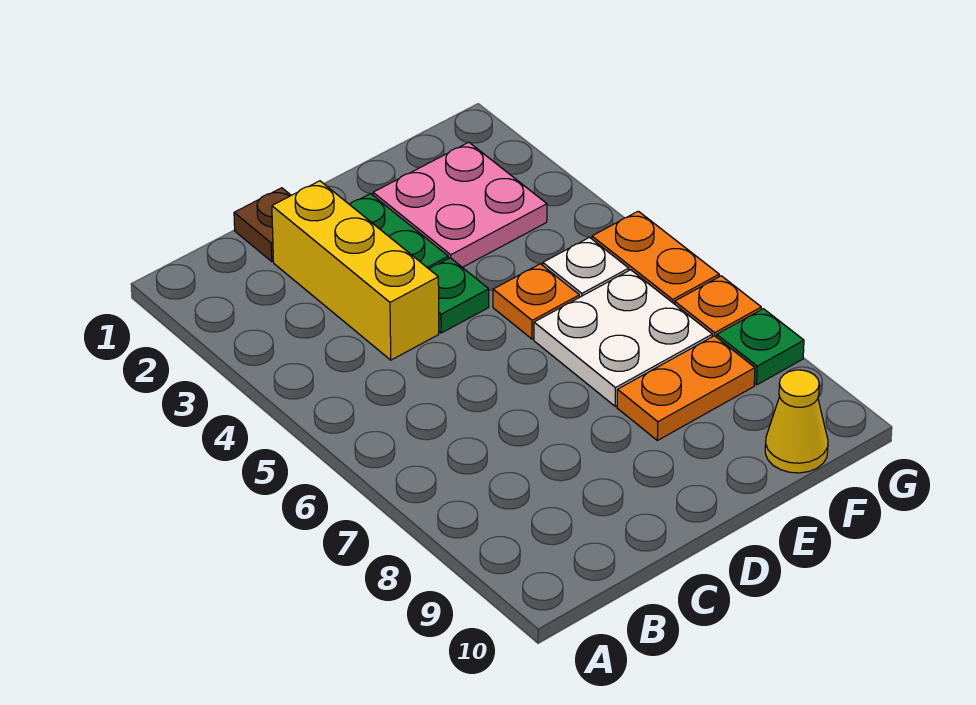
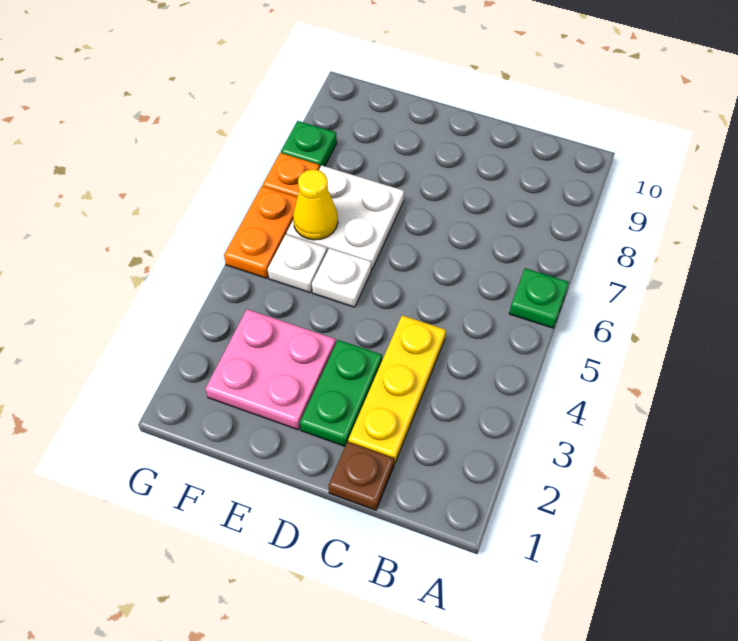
yellow 1x3 brick [272,181,439,360] -> yellow 1x3 plate [348,315,446,464]
green 1x1 plate [430,258,489,333] -> green 1x1 plate moved to [509,268,569,328]
orange 1x1 plate [493,264,579,339] -> white 1x1 plate [312,248,371,307]
orange 1x2 plate [617,336,755,440] -> none
yellow 1x1 cone [765,370,828,473] -> yellow 1x1 cone moved to [293,169,338,240]

